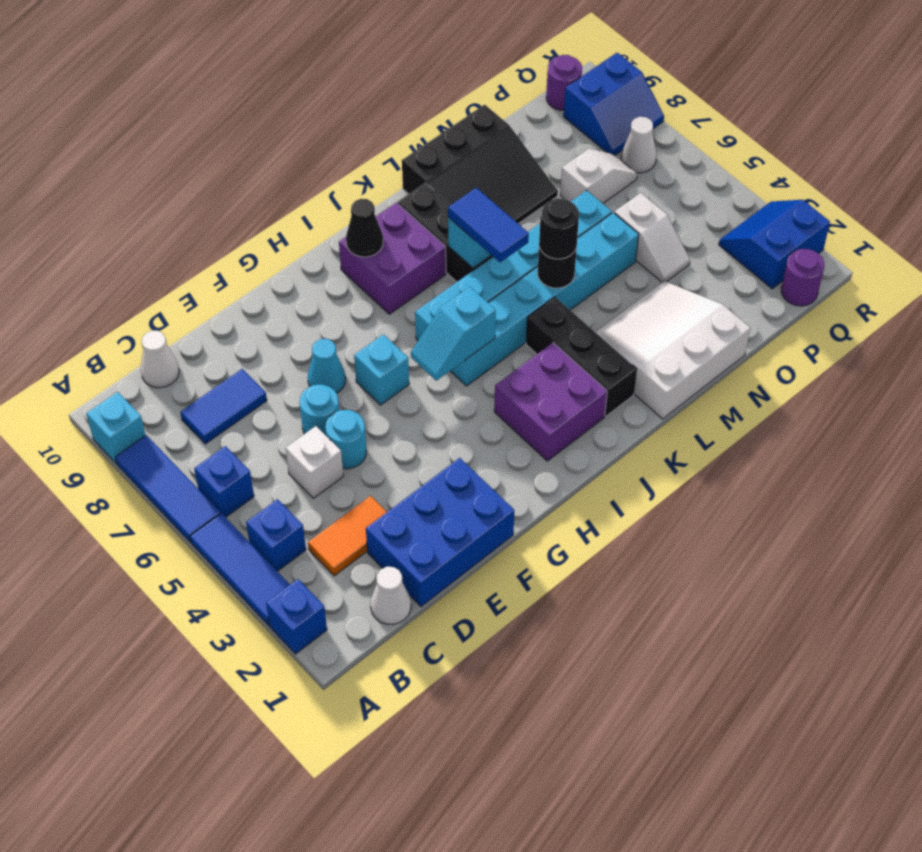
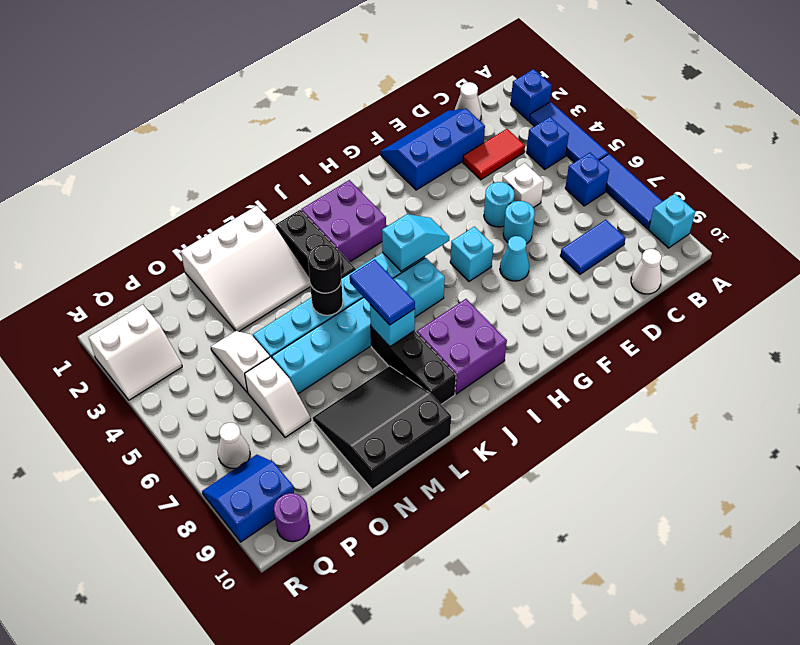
orange 1x2 tile [308,496,386,576] -> red 1x2 tile [463,129,525,180]
blue 2x3 brick [366,458,514,607] -> blue 2x3 slope [381,109,485,190]
black 1x1 cone [346,199,383,257] -> none
white 1x2 slope [560,149,637,203] -> white 1x2 slope turned to [245,357,311,437]
purple 1x1 round brick [781,249,824,306] -> none
blue 2x2 slope [719,200,830,289] -> white 2x2 slope [89,305,182,400]

